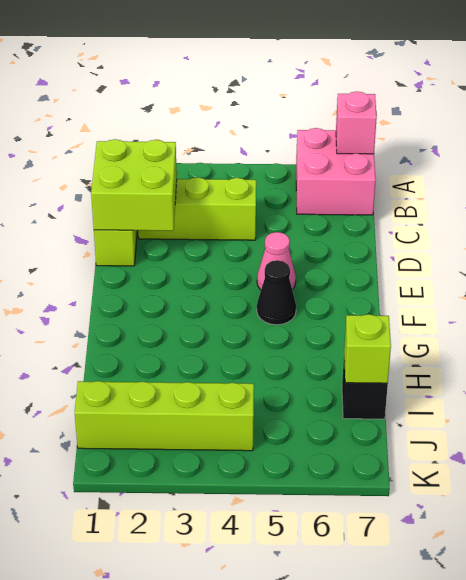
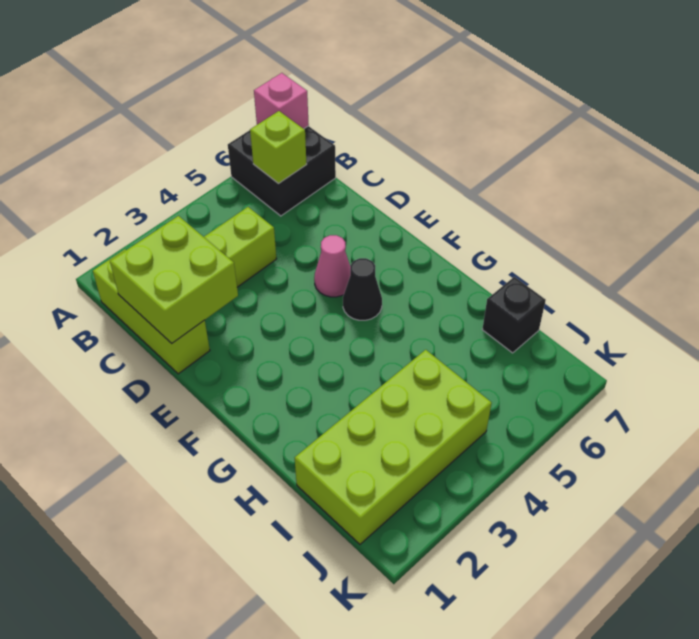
pink 2x2 brick [296,128,376,215] -> black 2x2 brick [228,126,336,216]
lime 1x1 brick [344,314,391,383] -> lime 1x1 brick moved to [250,111,307,183]
lime 1x4 brick [75,381,254,451] -> lime 2x4 brick [295,350,492,544]

